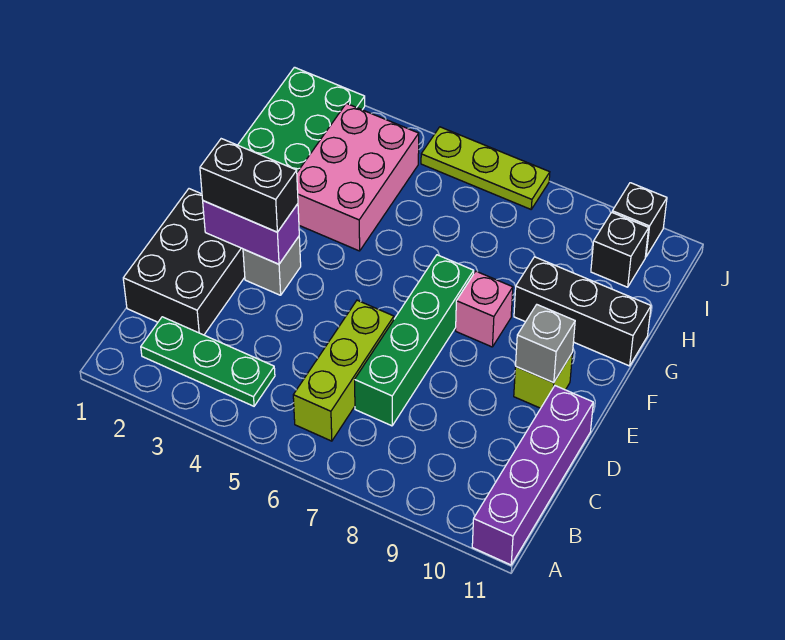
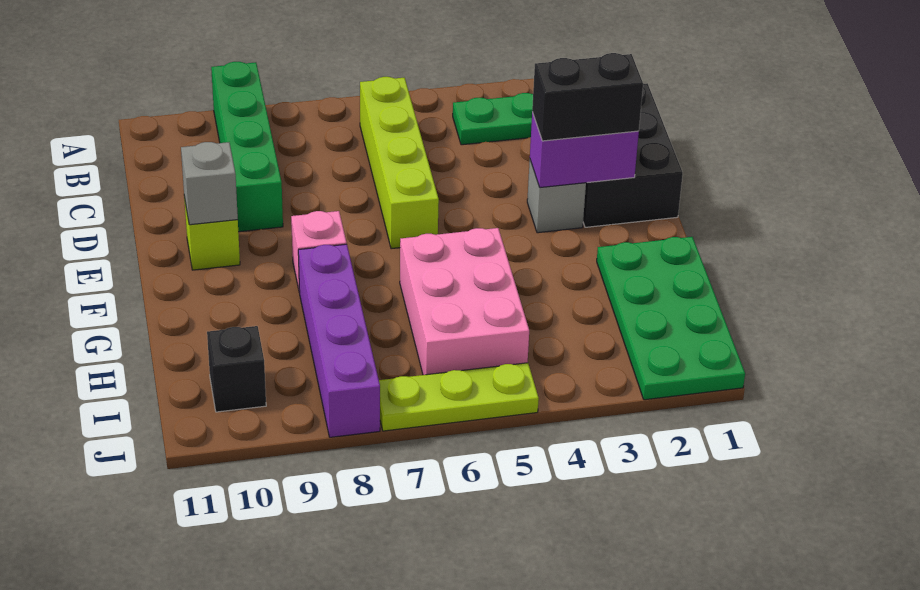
purple 1x4 brick [472,386,593,565] -> purple 1x4 brick moved to [298,244,380,437]
lime 1x3 brick [293,300,394,441] -> lime 1x4 brick [360,77,439,249]
green 1x4 brick [355,255,474,426] -> green 1x4 brick moved to [211,62,283,232]
pink 2x3 brick [297,103,419,251] -> pink 2x3 brick moved to [400,228,529,375]
black 1x3 brick [514,257,651,366] -> none
black 1x1 brick [612,183,667,257] -> none

